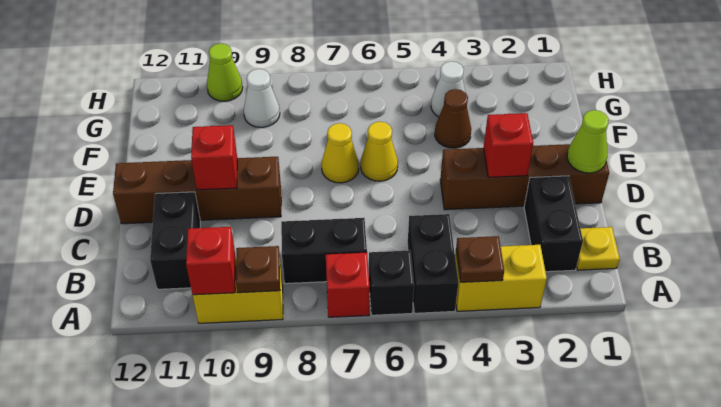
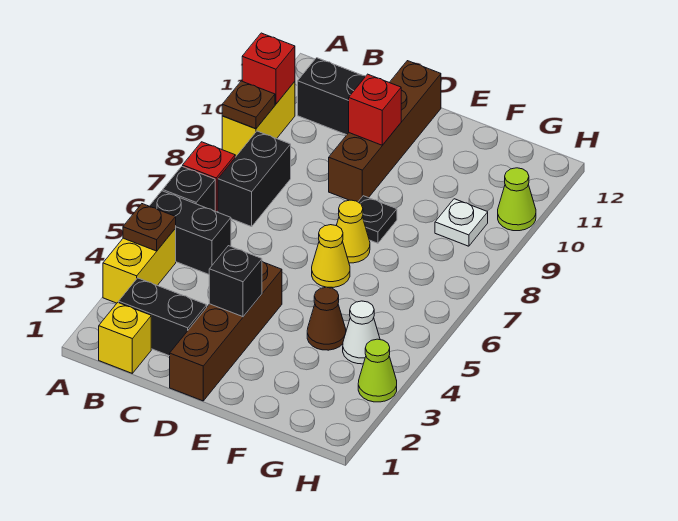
yellow 1x1 plate [577,227,620,270] -> yellow 1x1 brick [99,303,151,373]
lime 1x1 cone [567,110,609,173] -> lime 1x1 cone moved to [358,339,397,402]
red 1x1 brick [484,113,533,177] -> black 1x1 brick [209,246,262,317]
none -> black 1x1 plate [358,196,397,243]
white 1x1 cone [244,69,280,127] -> white 1x1 plate [435,199,488,246]

